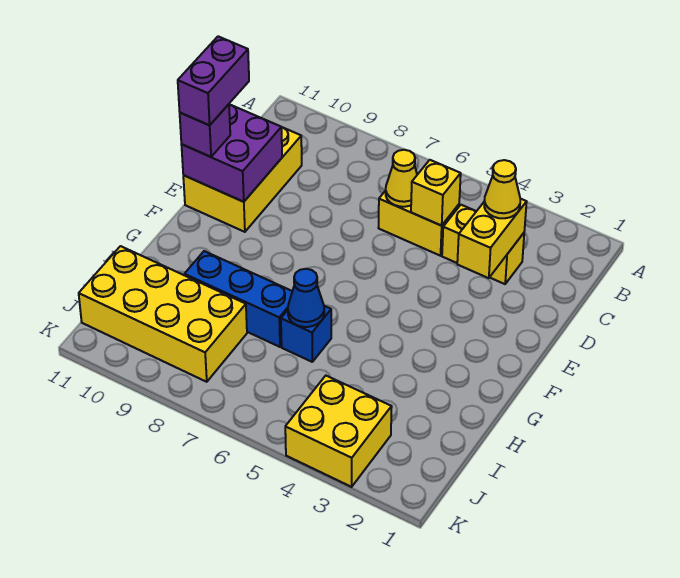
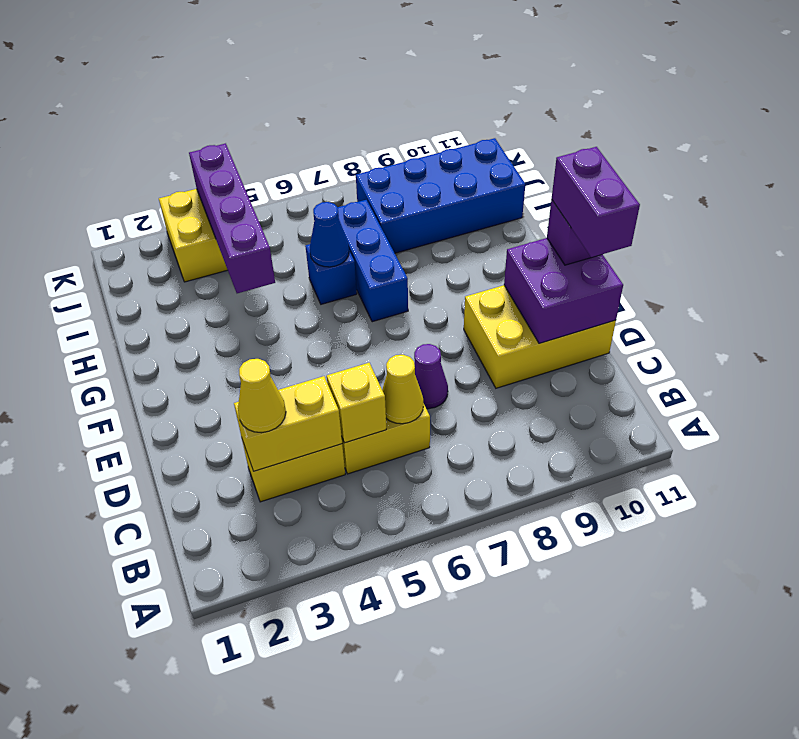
yellow 1x2 brick [457,199,527,278] -> yellow 1x2 brick turned to [234,376,342,471]
yellow 2x3 brick [183,127,302,232] -> yellow 2x3 brick turned to [464,285,616,388]
none -> purple 1x1 cone [414,344,448,409]
none -> purple 1x4 brick [189,143,275,293]
blue 1x3 brick [184,251,292,347] -> blue 1x3 brick turned to [338,200,408,322]
yellow 2x4 brick [79,246,247,382] -> blue 2x4 brick [356,138,525,253]

